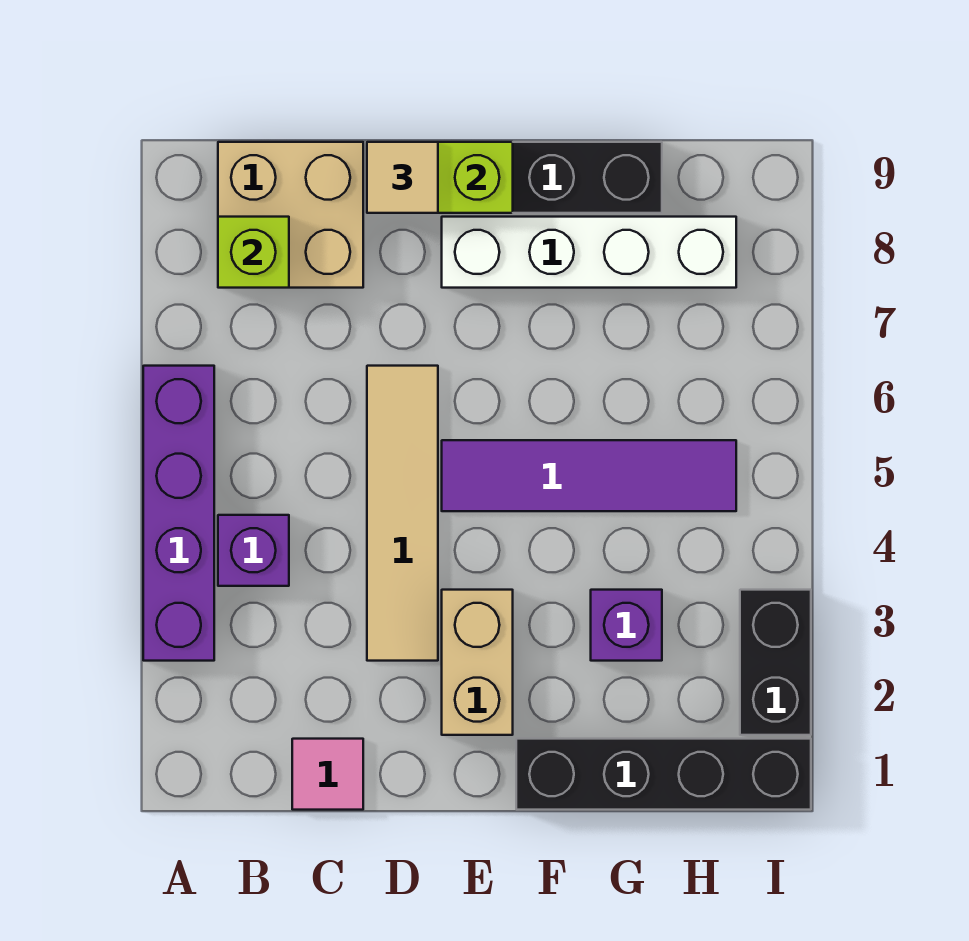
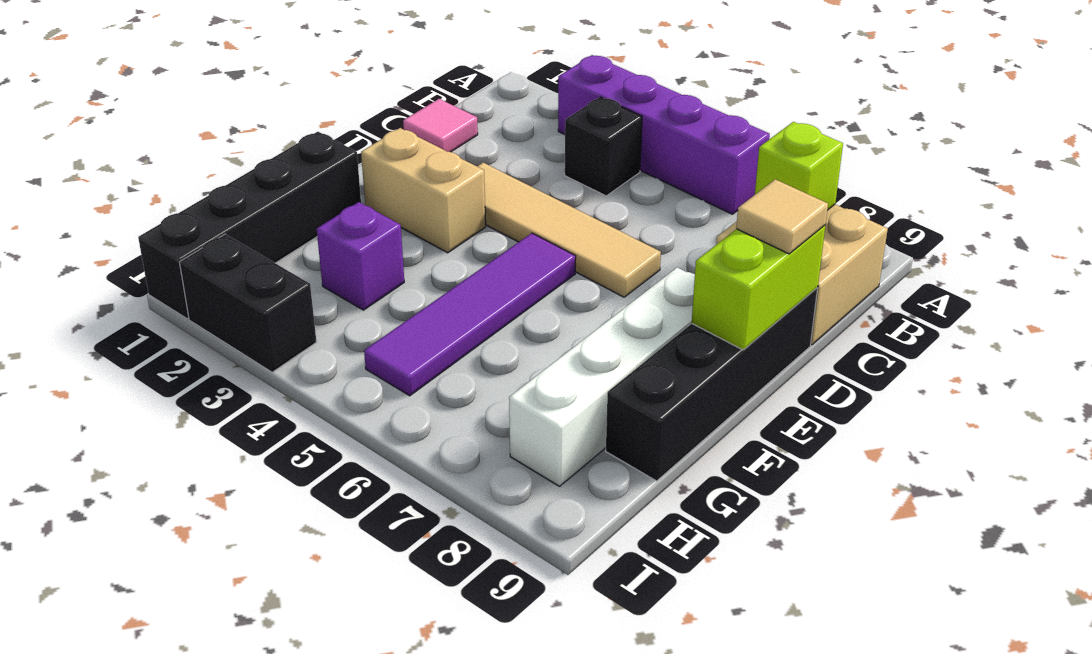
purple 1x1 brick [218,515,289,586] -> black 1x1 brick [565,97,642,196]

